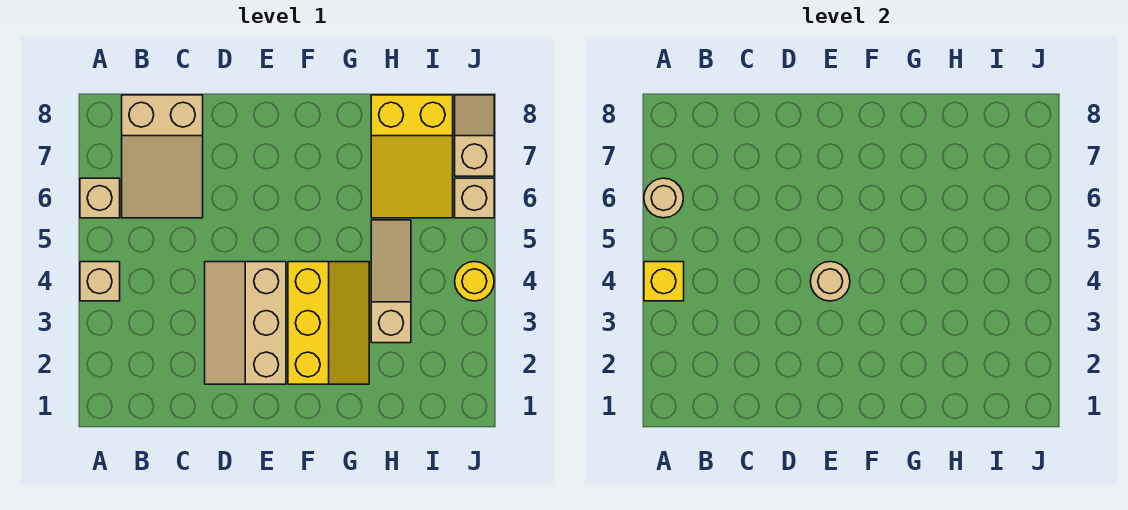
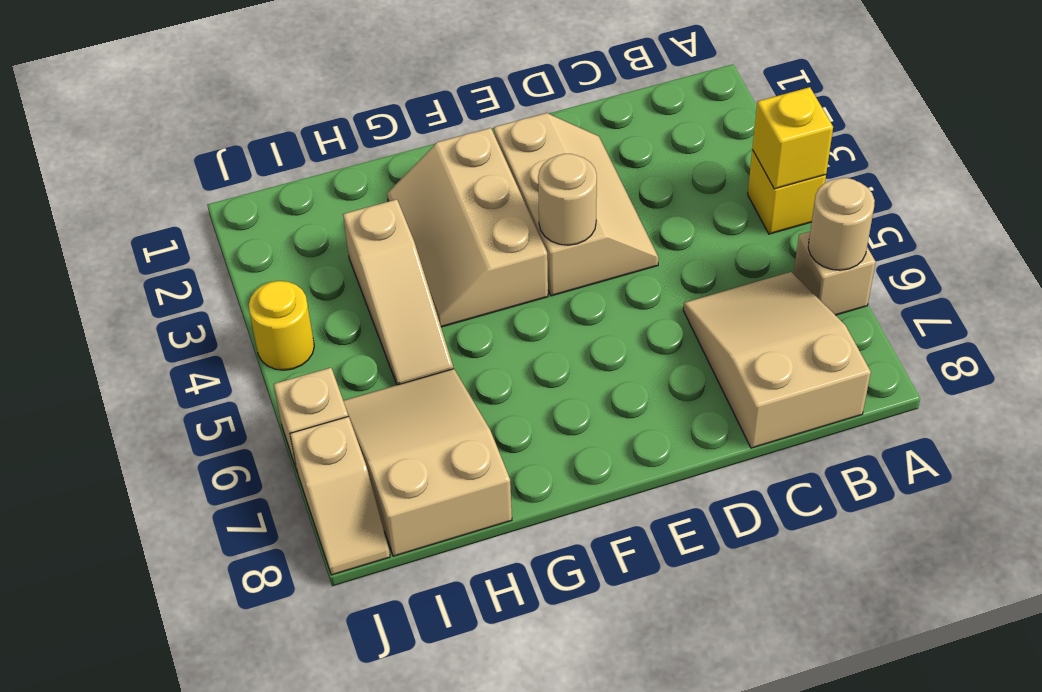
tan 1x1 brick [80,262,120,301] -> yellow 1x1 brick [748,150,826,234]
yellow 2x3 slope [288,262,369,384] -> tan 2x3 slope [387,128,548,327]
yellow 2x3 slope [371,95,453,218] -> tan 2x3 slope [343,369,512,556]

